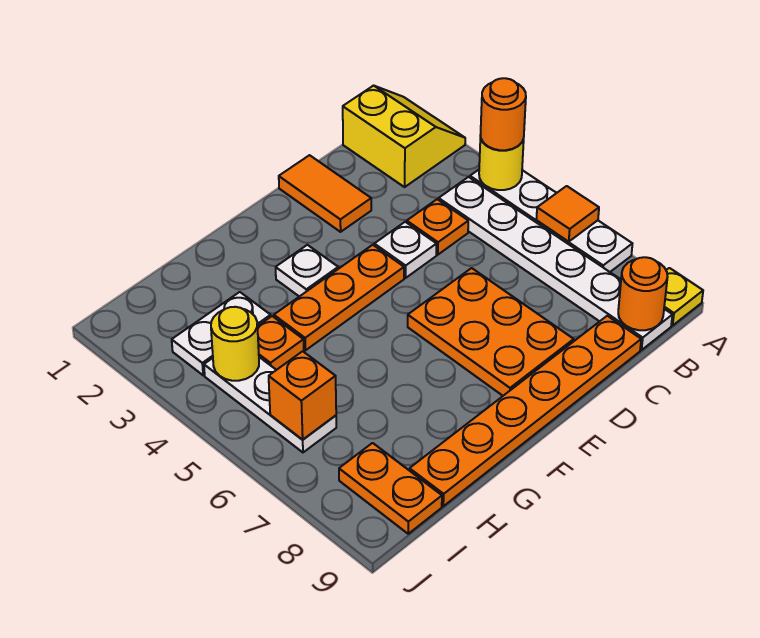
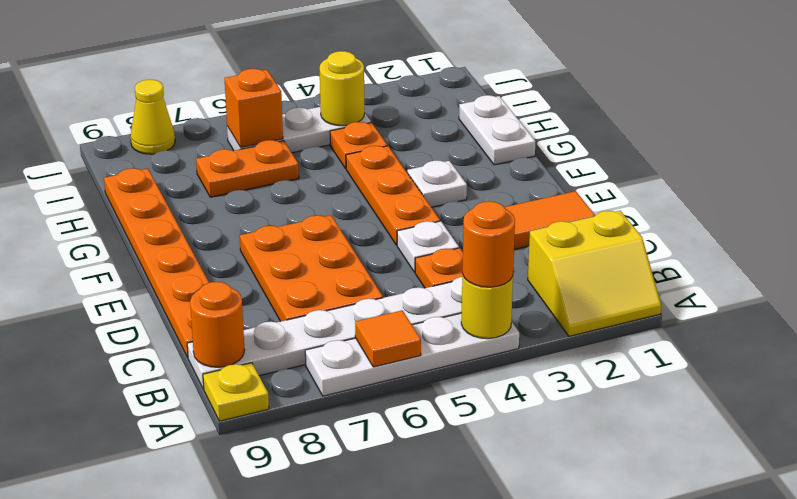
orange 2x3 plate [408,268,574,396] -> orange 2x3 plate turned to [240,215,383,321]
white 1x2 plate [172,292,271,375] -> white 1x2 plate moved to [459,95,536,165]
orange 1x2 plate [339,443,442,534] -> orange 1x2 plate moved to [196,140,299,197]
none -> yellow 1x1 cone [130,80,175,154]

